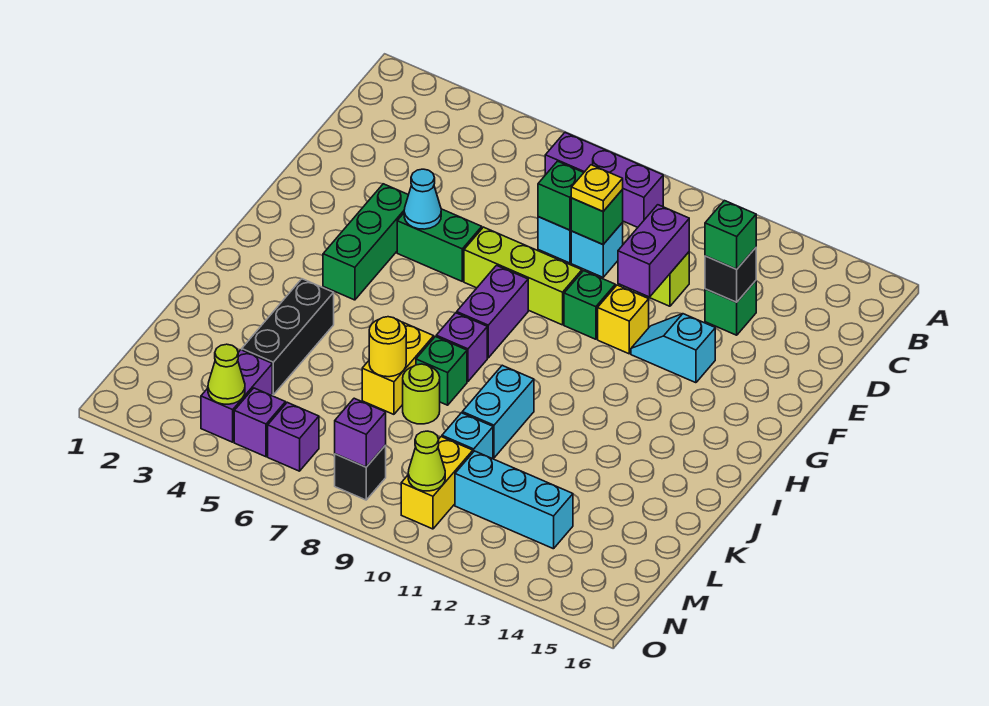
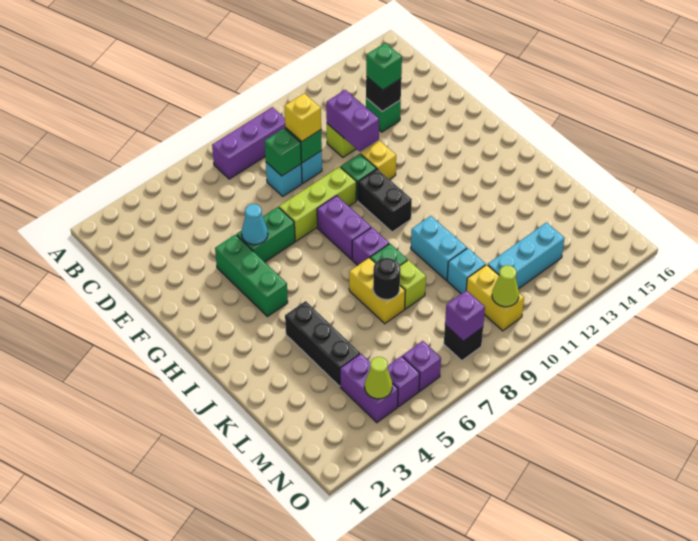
yellow 1x1 plate [571,165,623,211] -> yellow 1x1 brick [284,93,321,142]
cyan 1x2 slope [631,314,715,383] -> none
none -> black 1x2 brick [358,169,412,232]
yellow 1x1 round brick [369,317,406,377] -> black 1x1 round brick [373,258,400,300]
lime 1x1 round brick [403,364,440,424] -> lime 1x1 brick [400,260,426,309]

